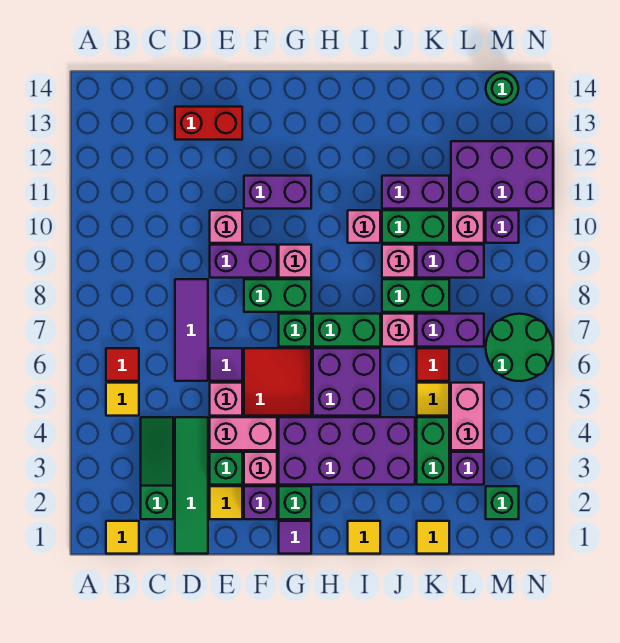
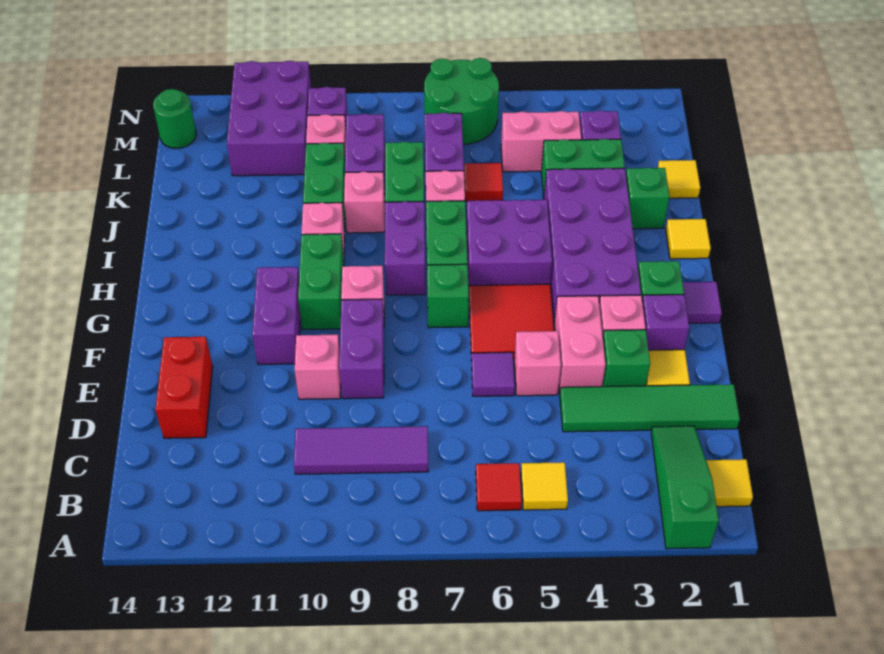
green 1x3 slope [141,417,173,519] -> green 1x3 slope turned to [651,426,719,549]
purple 1x3 tile [175,279,208,381] -> purple 1x3 tile moved to [294,426,428,474]
green 1x2 brick [244,279,311,312] -> green 1x2 brick moved to [298,234,344,330]
purple 1x2 brick [382,176,449,209] -> purple 1x2 brick moved to [385,201,426,295]
yellow 1x1 tile [417,383,449,416] -> none
green 1x1 brick [486,486,519,519] -> green 1x1 brick moved to [626,167,669,229]

